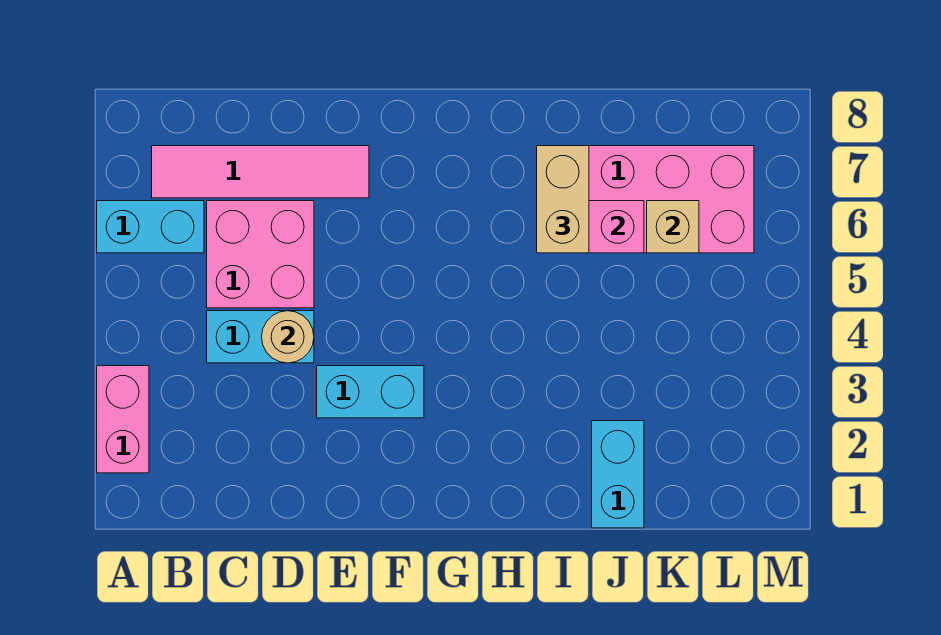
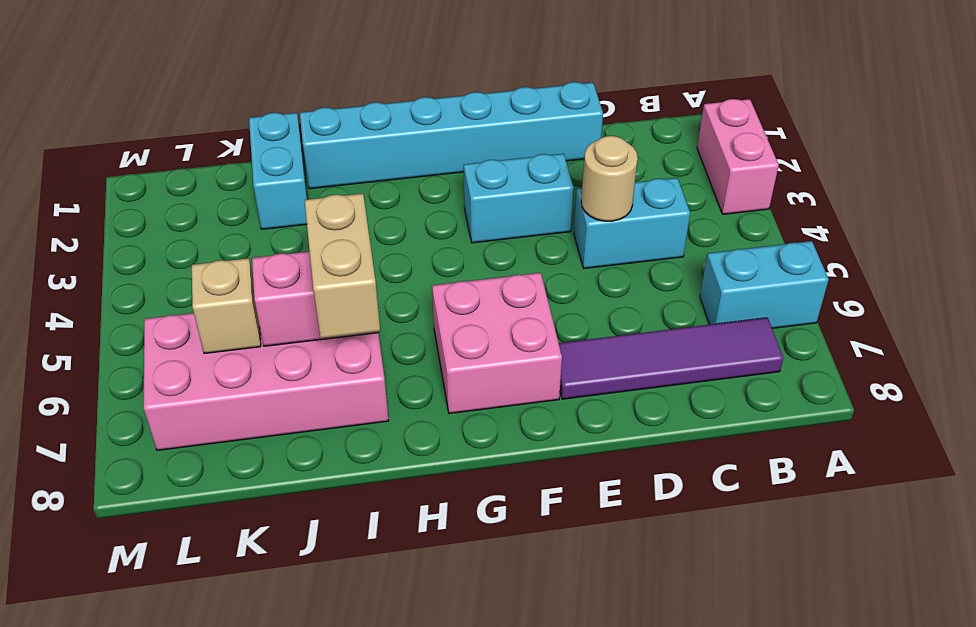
pink 1x4 tile [152,146,369,198] -> purple 1x4 tile [559,318,783,399]
pink 2x2 brick [207,201,314,308] -> pink 2x2 brick moved to [432,273,562,414]
none -> cyan 1x6 brick [300,82,603,189]

